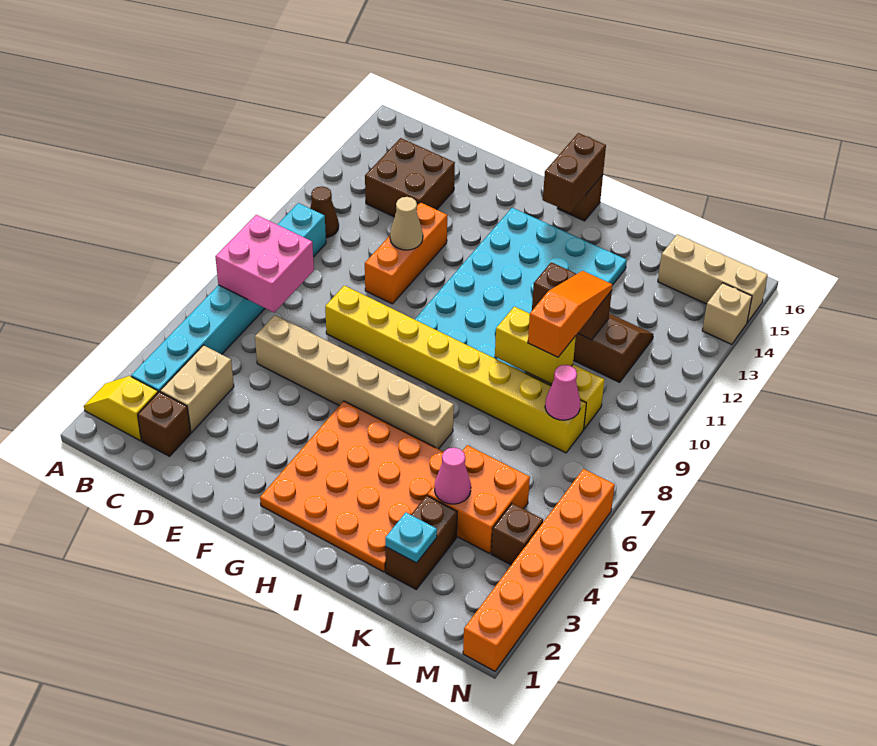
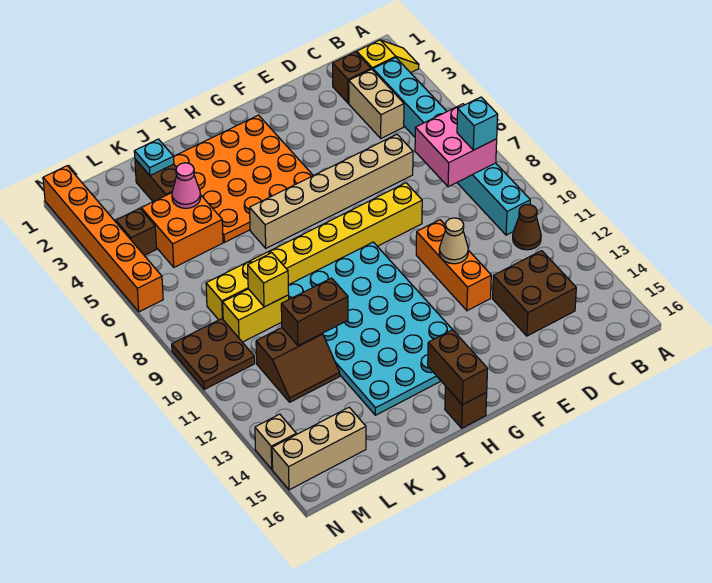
none -> cyan 1x1 brick [457,97,498,150]
yellow 1x2 brick [495,306,576,384] -> yellow 1x1 brick [248,253,289,307]
orange 1x3 slope [528,271,612,357] -> none
pink 1x1 cone [545,365,580,420] -> none
none -> brown 2x2 plate [172,319,255,389]

